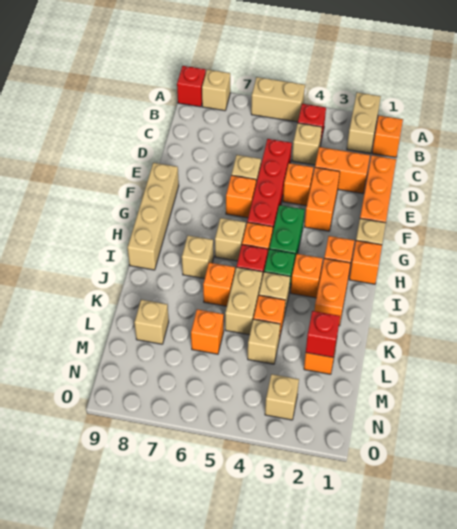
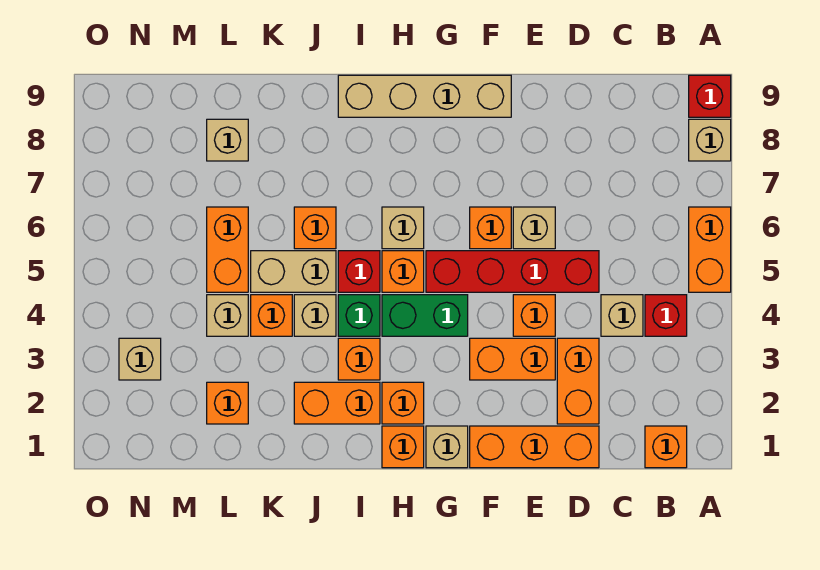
tan 1x2 brick [347,93,381,153] -> none
tan 1x2 brick [251,77,305,122] -> orange 1x2 brick [689,207,731,292]
tan 1x1 brick [182,236,214,279] -> none
red 1x1 brick [306,311,340,357] -> none
orange 1x1 brick [191,309,224,354] -> orange 1x2 brick [207,207,248,292]

